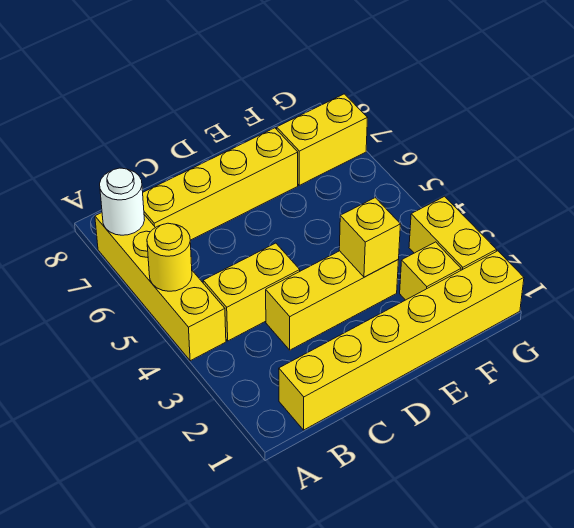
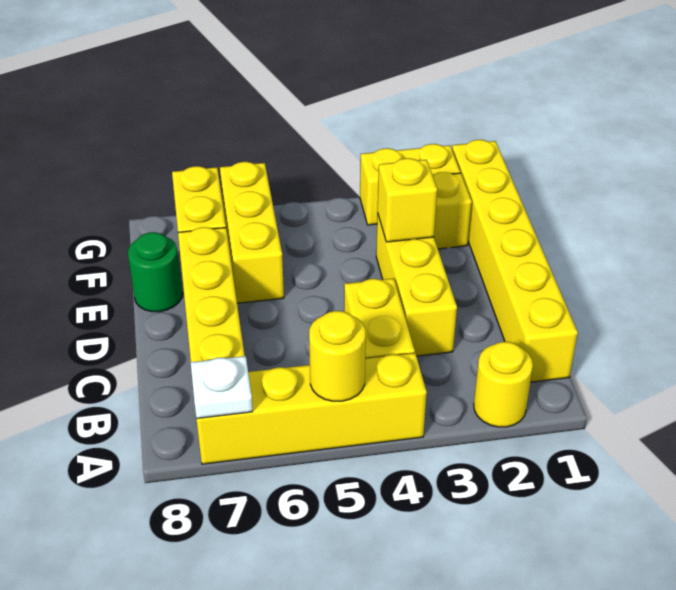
none -> yellow 1x1 round brick [474,342,533,427]
white 1x1 round brick [100,168,144,235] -> white 1x1 plate [191,356,253,419]
none -> yellow 1x3 brick [220,162,284,303]
none -> green 1x1 round brick [128,232,182,312]

